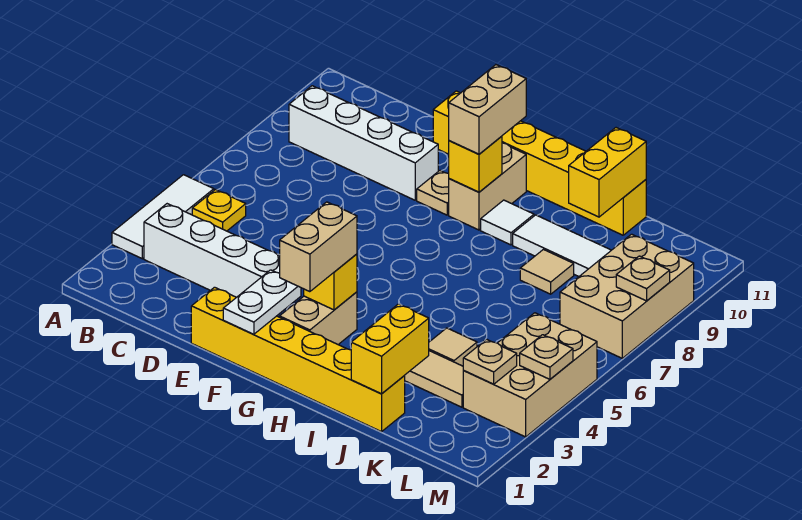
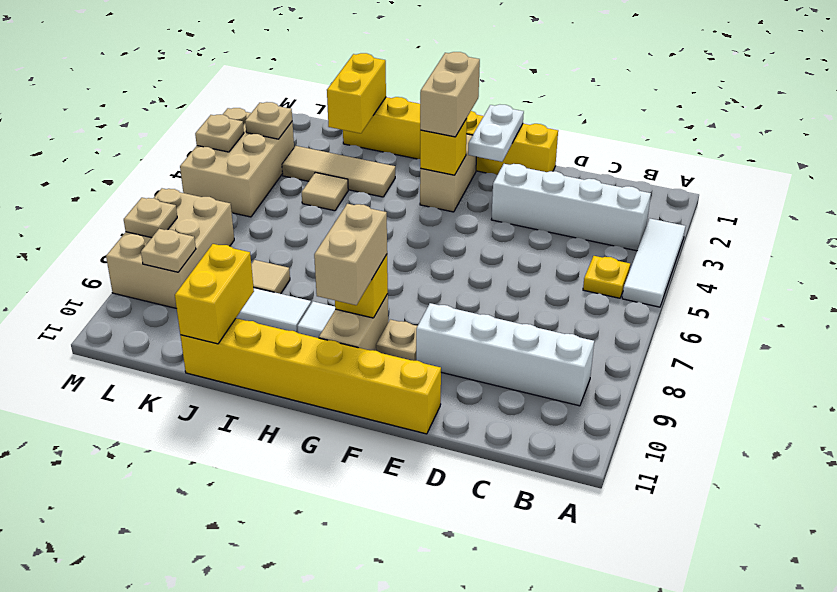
none -> tan 1x1 plate [141,229,196,272]

